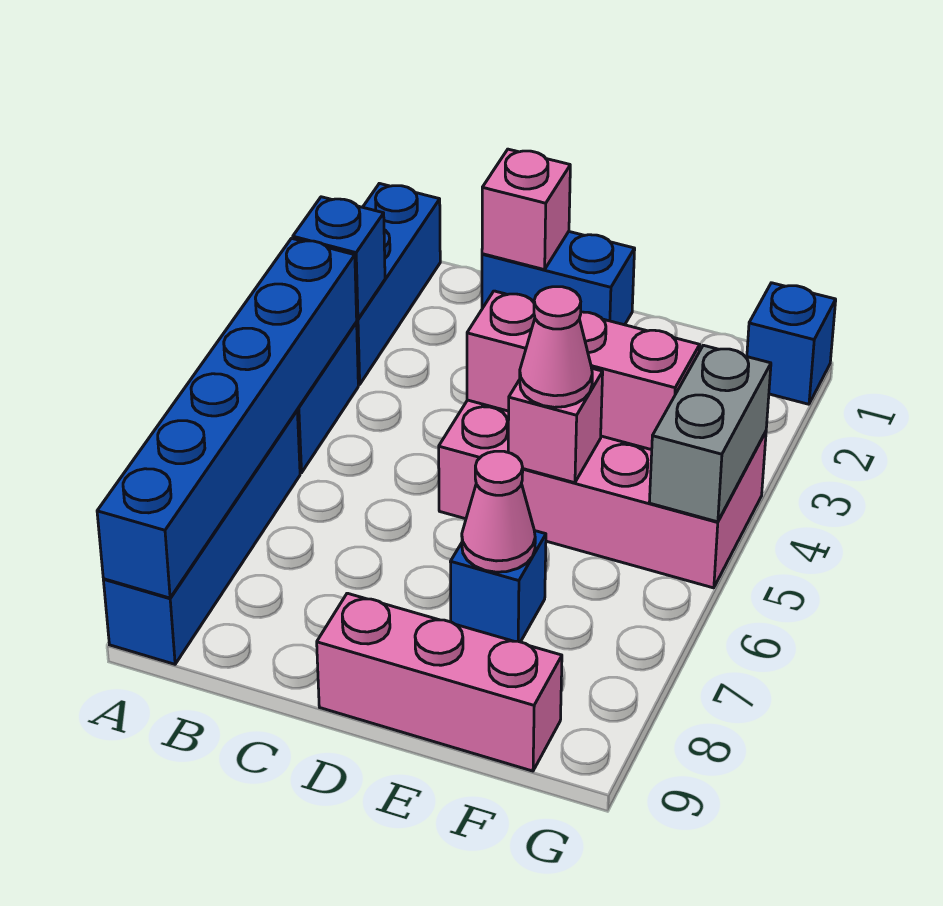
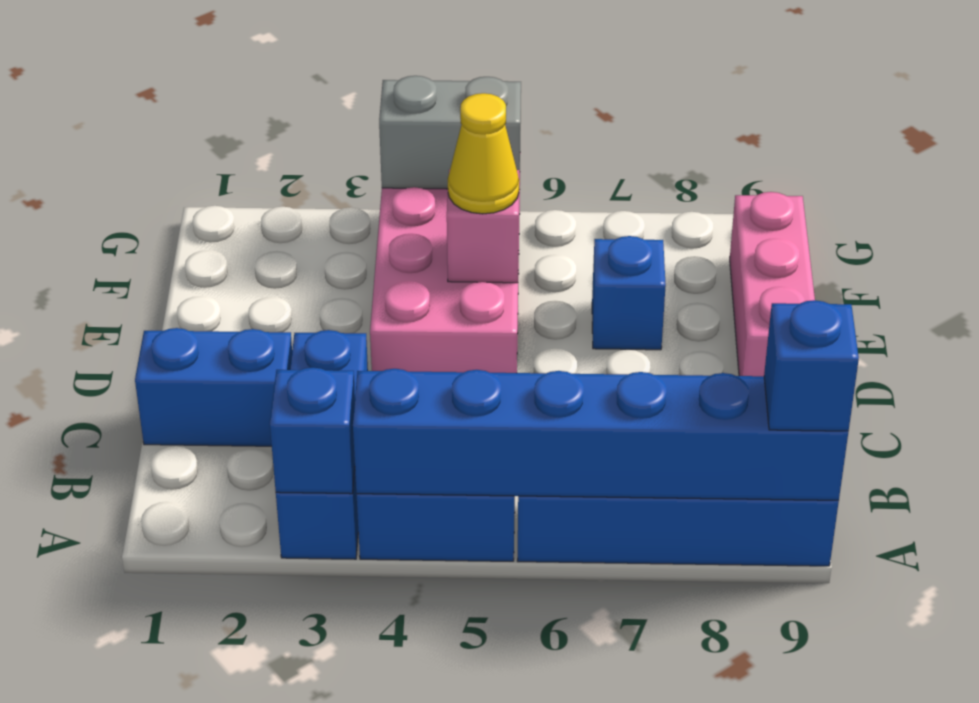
blue 1x3 brick [356,183,440,385] -> blue 1x3 brick turned to [276,330,368,559]
blue 1x2 brick [482,232,635,325] -> blue 1x2 brick turned to [135,328,292,446]
pink 1x1 brick [482,149,570,270] -> none
pink 1x3 brick [467,291,700,450] -> none
pink 1x1 cone [520,287,592,407] -> yellow 1x1 cone [448,93,519,214]
pink 1x1 cone [462,451,535,572] -> none
blue 1x1 brick [747,283,836,404] -> blue 1x1 brick moved to [764,300,859,431]

